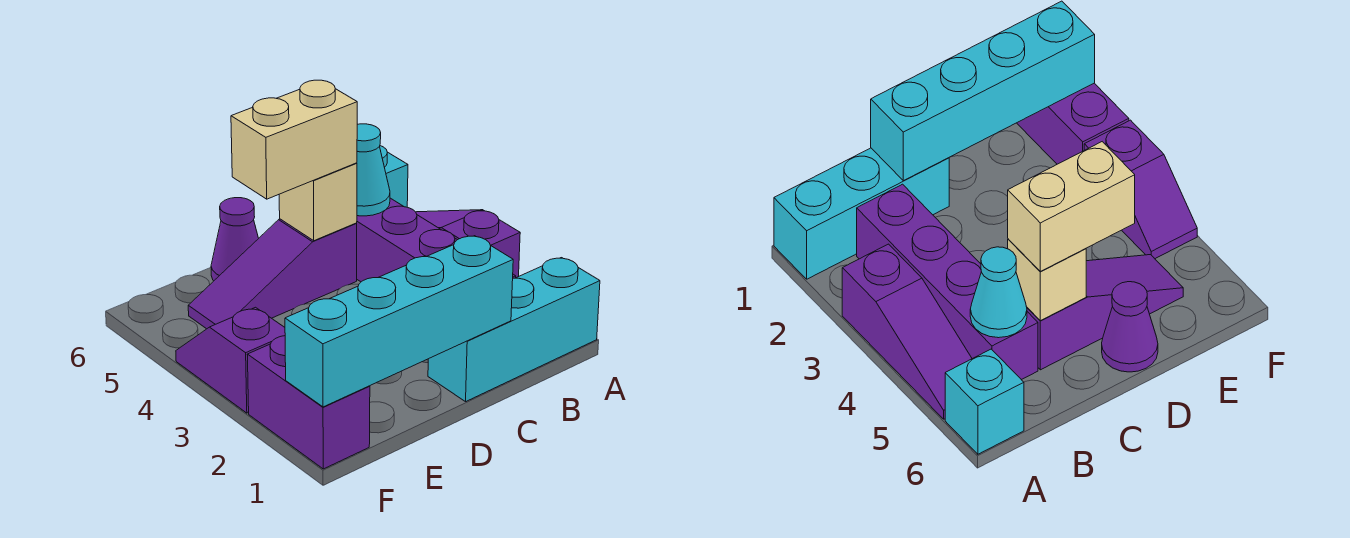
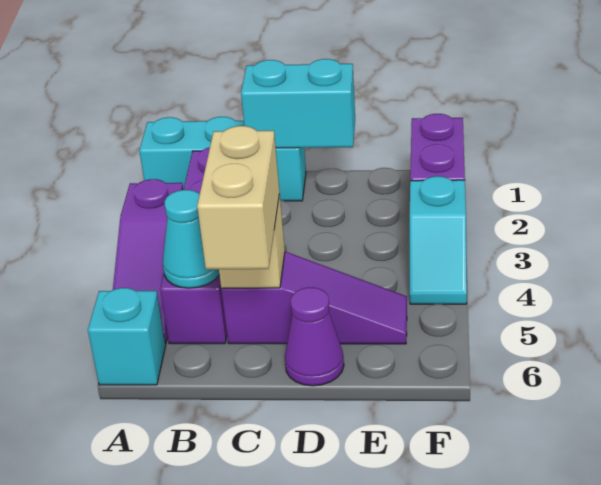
cyan 1x4 brick [285,236,513,407] -> cyan 1x2 brick [241,59,355,148]
tan 1x2 brick [231,80,357,199] -> tan 1x2 brick turned to [197,126,280,269]
purple 1x2 slope [176,307,285,413] -> cyan 1x2 slope [410,176,467,304]

